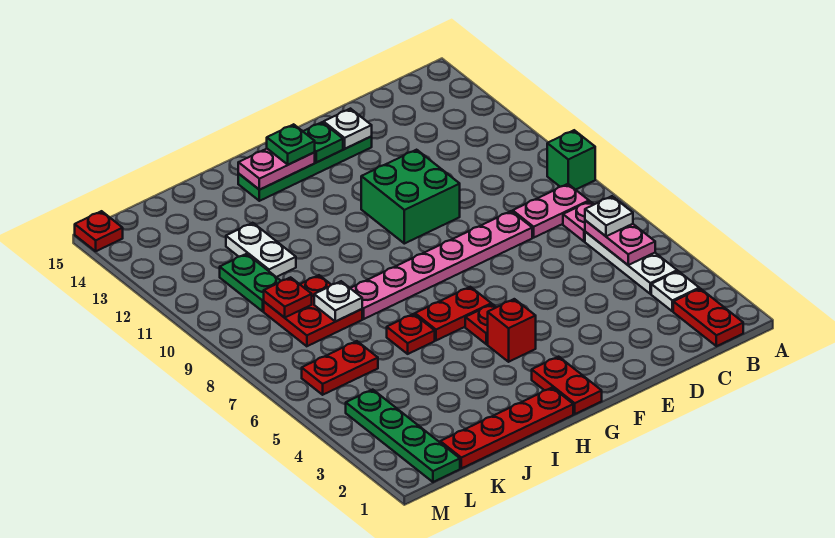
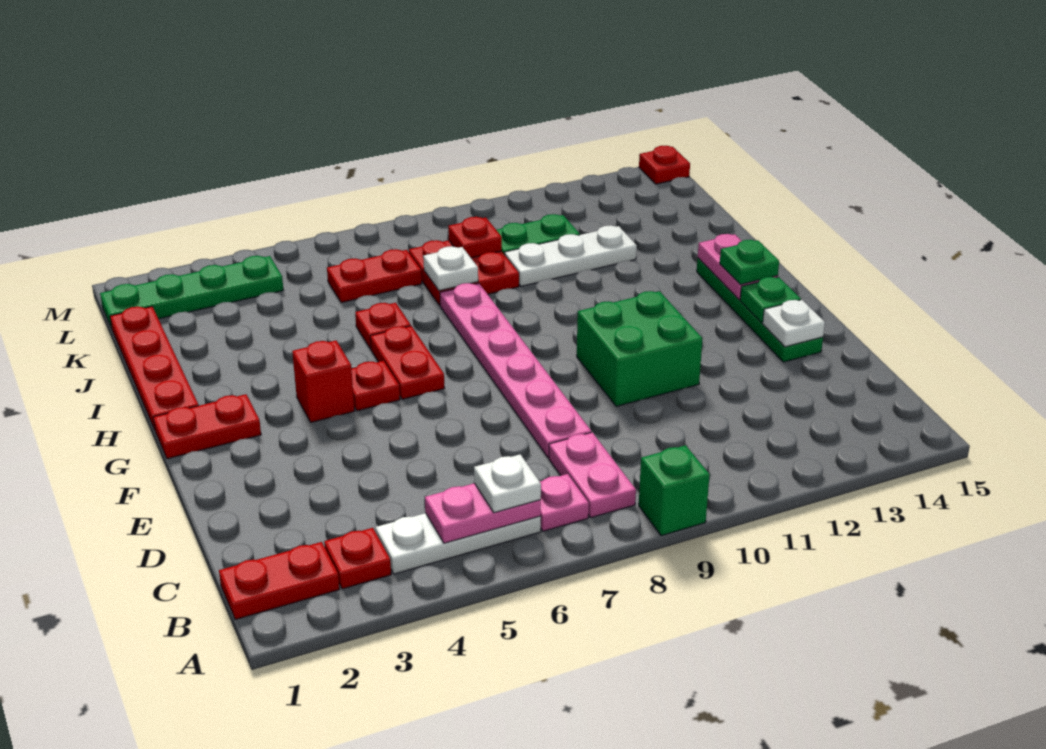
white 1x1 plate [651,271,699,311] -> red 1x1 plate [324,528,391,589]
white 1x2 plate [226,223,296,277] -> white 1x3 plate [505,225,637,286]
red 1x2 plate [302,341,378,395] -> red 1x2 plate turned to [327,249,422,303]

